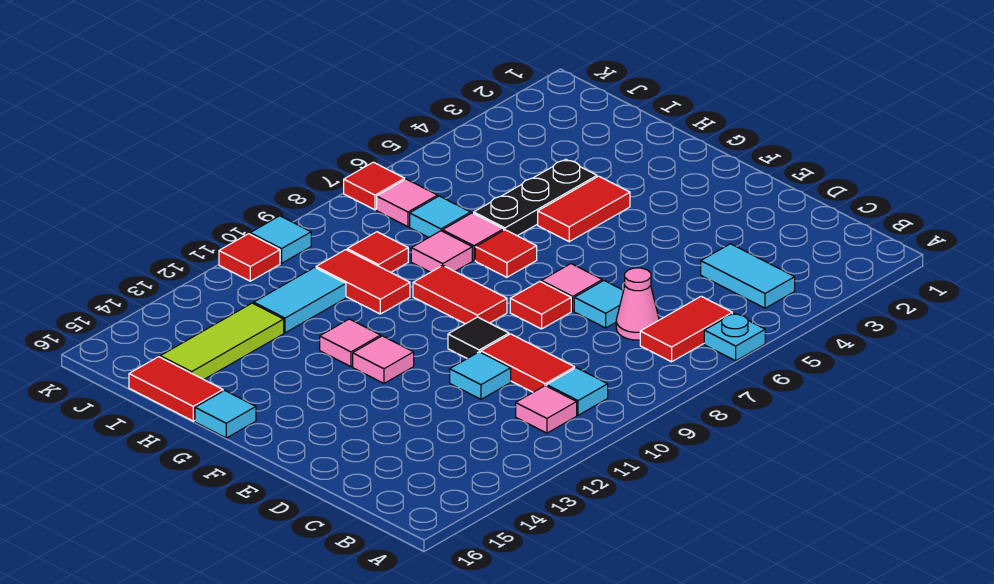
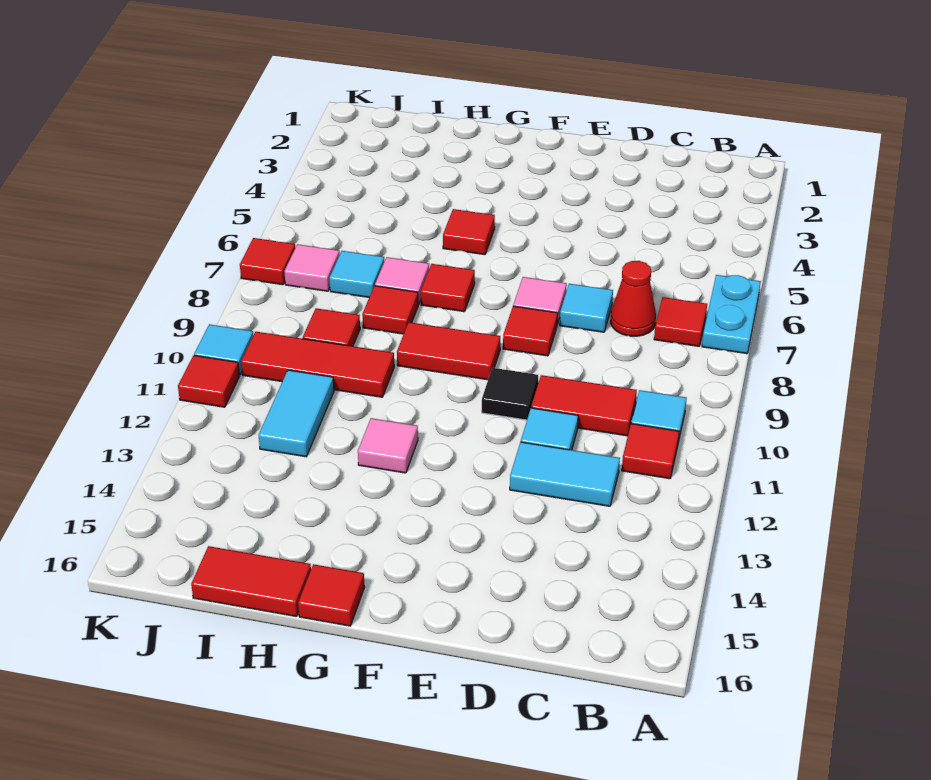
cyan 1x1 plate [704,313,765,361] -> cyan 1x2 plate [702,275,761,354]
cyan 1x2 tile [701,244,795,308] -> cyan 1x2 tile moved to [510,442,620,506]
red 1x2 tile [640,296,732,362] -> red 1x1 tile [654,297,707,346]
pink 1x1 tile [516,386,577,433] -> red 1x1 tile [622,424,679,479]
pink 1x1 cone [616,268,659,340] -> red 1x1 cone [611,261,656,336]
pink 1x1 tile [353,336,414,383] -> none
red 1x2 tile [538,176,630,242] -> red 1x1 tile [443,209,495,255]
cyan 1x1 tile [195,390,256,438] -> red 1x1 tile [298,564,365,626]
black 1x3 plate [474,159,597,236] -> none
pink 1x1 tile [411,231,472,272] -> red 1x1 tile [362,286,418,334]
red 1x2 tile [316,250,410,314] -> red 1x3 tile [241,332,394,397]
lime 1x3 tile [160,303,284,380] -> none

